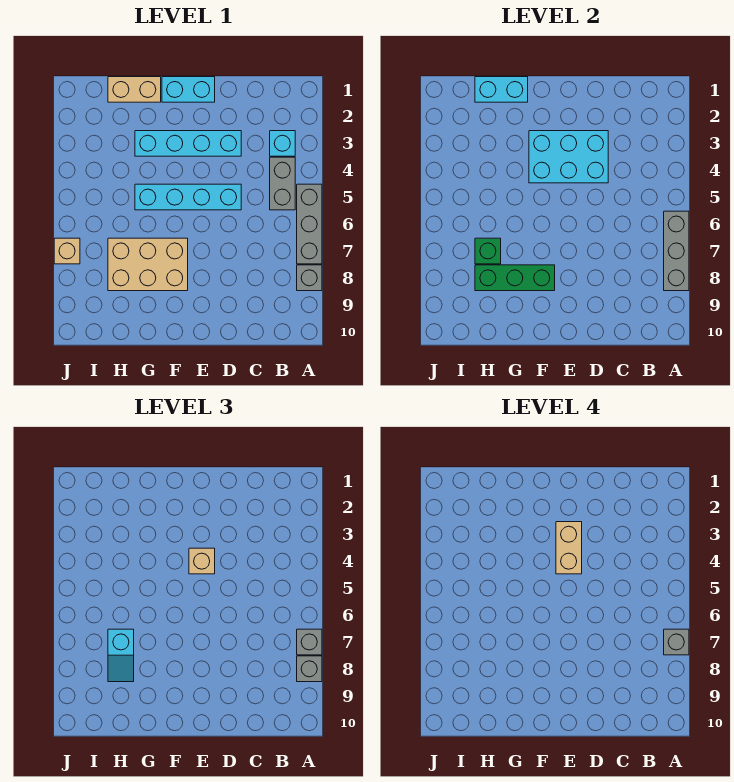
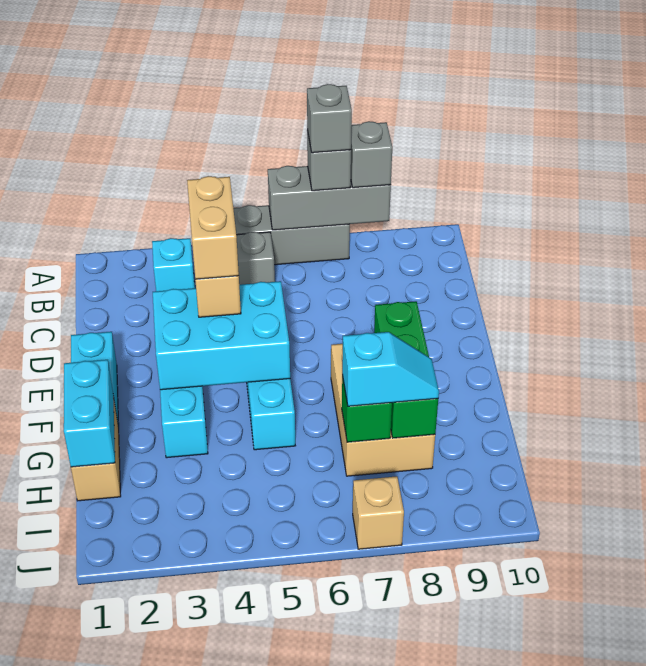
grey 1x1 brick [297,265,322,291] -> none
cyan 2x3 brick [529,131,608,183] -> cyan 2x3 brick turned to [153,281,290,390]
tan 1x2 brick [556,522,582,574] -> tan 1x2 brick turned to [187,176,239,279]

